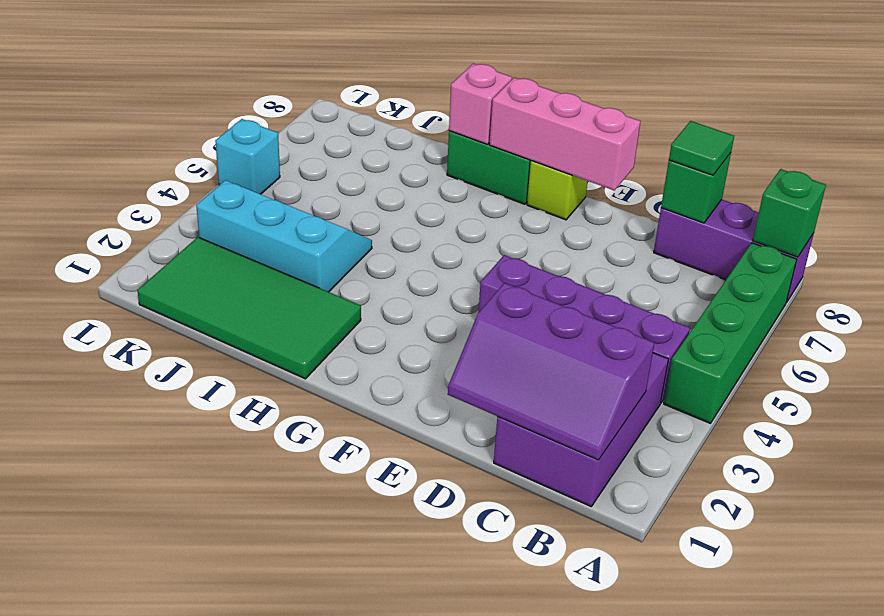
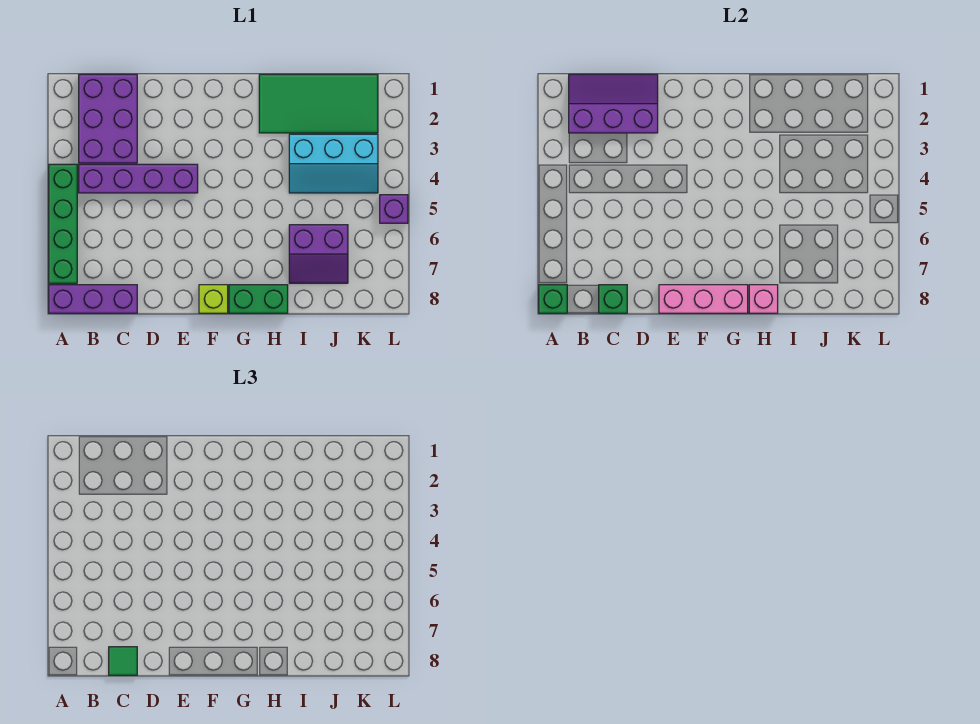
none -> purple 2x2 slope [289,225,348,283]
cyan 1x1 brick [215,119,280,194] -> purple 1x1 brick [380,195,408,223]

